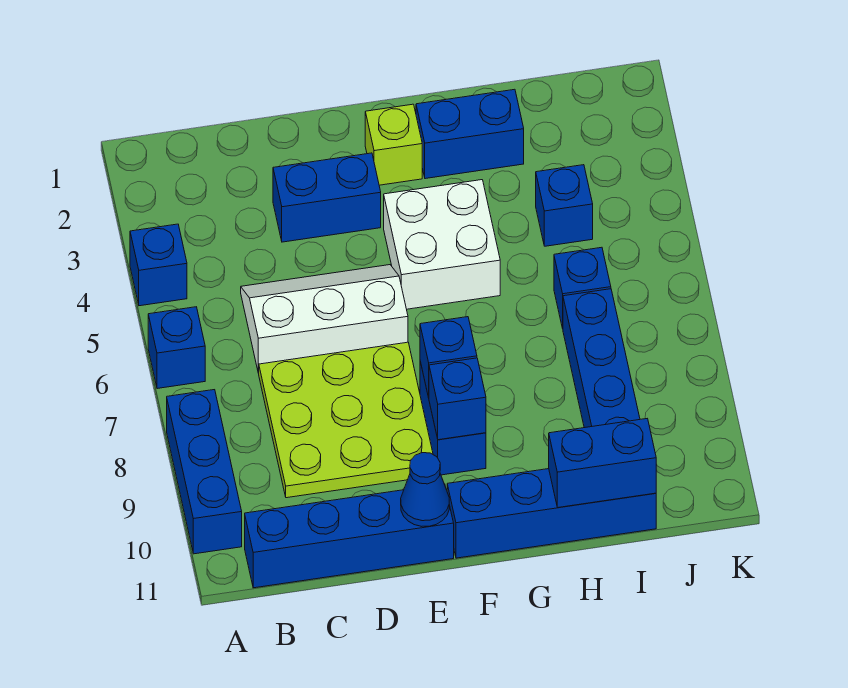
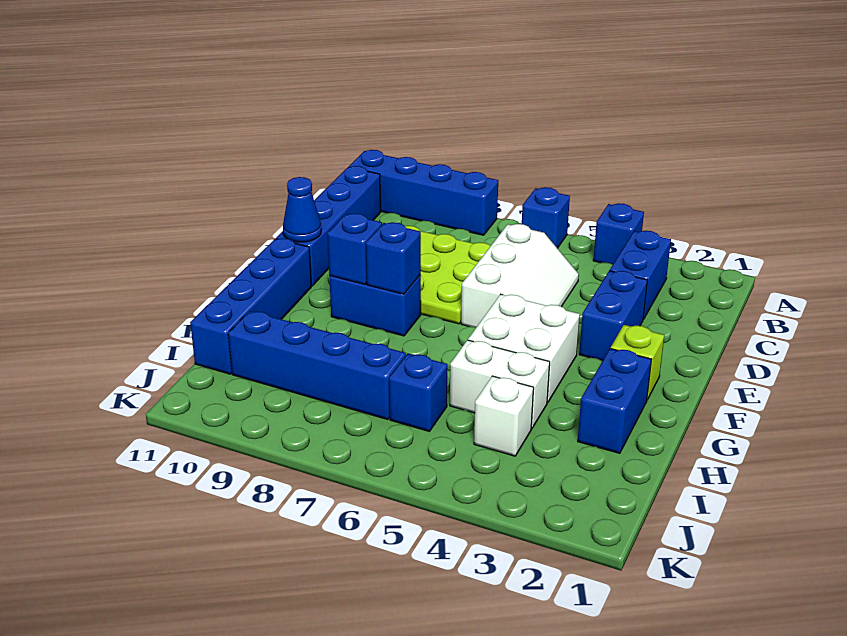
blue 1x3 brick [167,390,242,554] -> blue 1x4 brick [349,150,498,235]
none -> white 1x2 brick [450,340,550,429]
blue 1x2 brick [549,419,656,507] -> blue 1x2 brick moved to [610,231,671,319]
blue 1x1 brick [536,165,593,246] -> white 1x1 brick [474,376,534,456]

